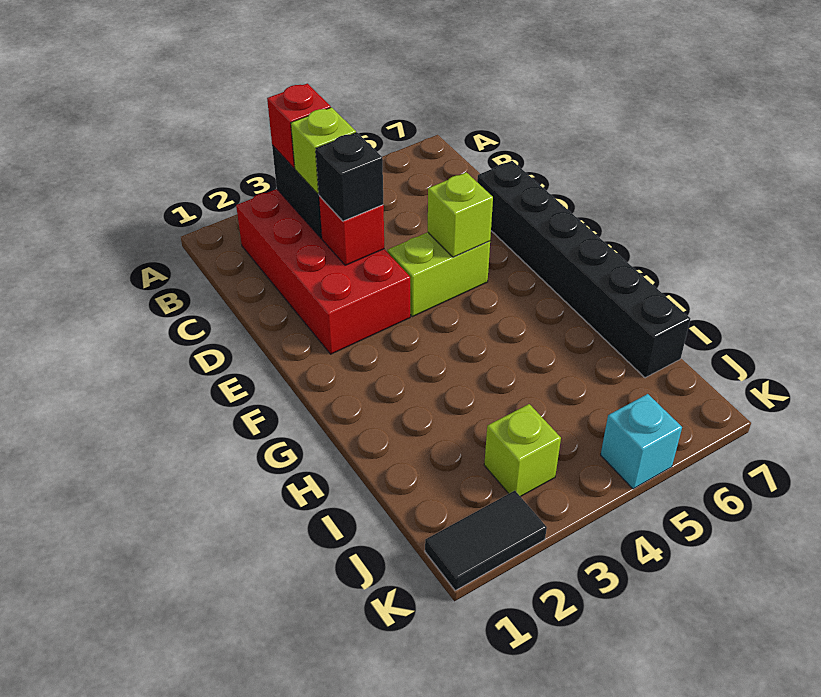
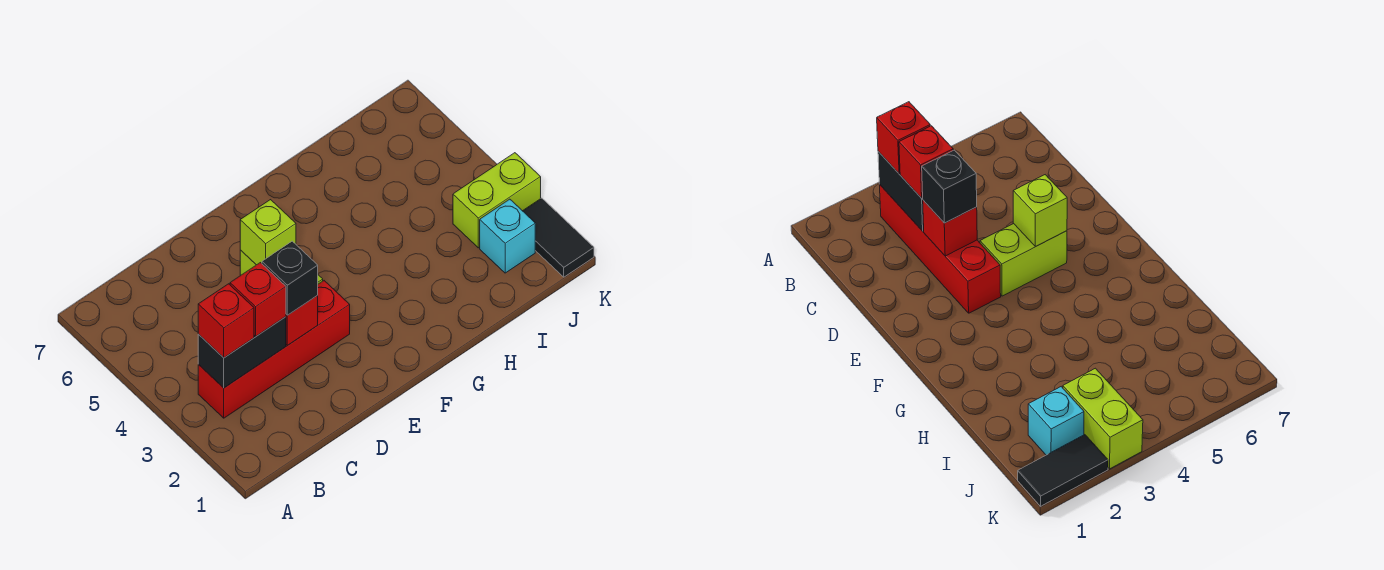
red 2x4 brick [236,189,410,354] -> red 1x4 brick [198,281,350,418]
lime 1x1 brick [291,107,356,194] -> red 1x1 brick [230,263,286,336]
black 1x6 brick [477,161,690,378] -> none
lime 1x1 brick [484,404,561,497] -> lime 1x2 brick [453,153,541,248]
cyan 1x1 brick [601,394,682,489] -> cyan 1x1 brick moved to [480,199,535,273]

